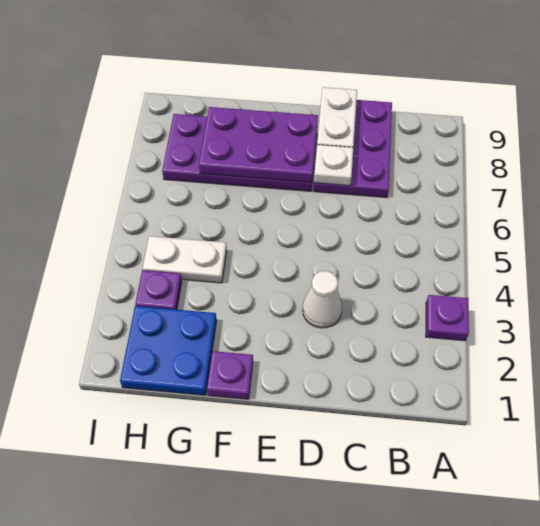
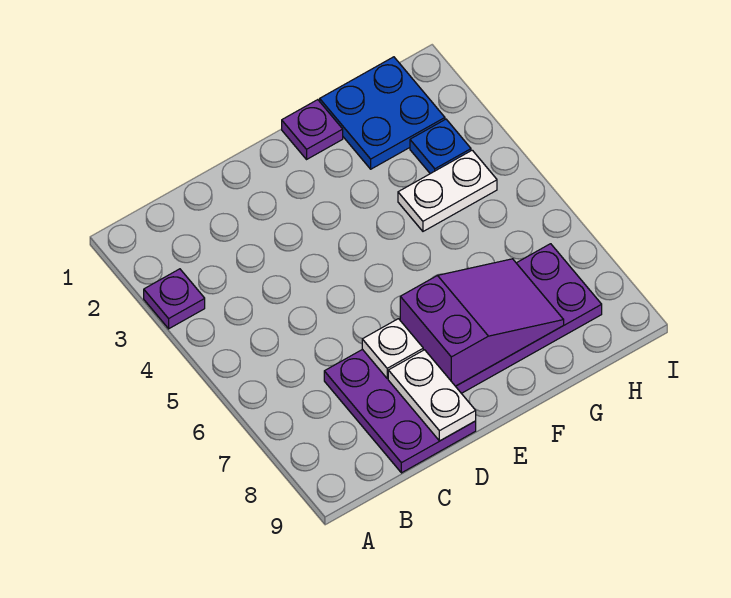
white 1x1 cone [303,271,342,328] -> none
purple 2x3 plate [199,107,318,183] -> purple 2x3 slope [400,259,564,386]
purple 1x1 plate [135,270,182,310] -> blue 1x1 plate [410,119,471,174]

